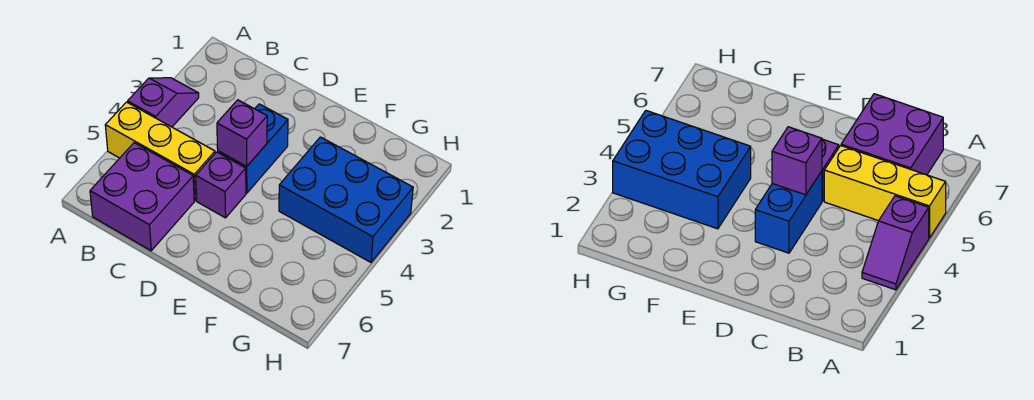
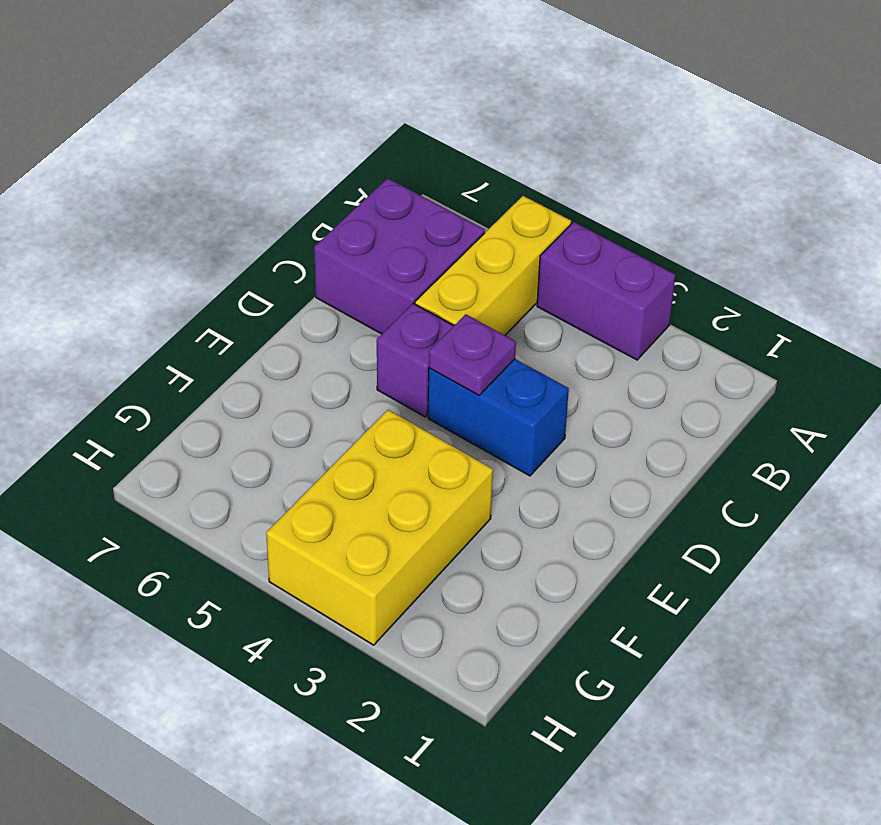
purple 1x2 slope [128,78,199,127] -> purple 1x2 brick [537,222,675,360]
purple 1x1 brick [217,100,267,166] -> purple 1x1 plate [429,314,516,395]
blue 2x3 brick [279,137,413,262] -> yellow 2x3 brick [266,410,493,645]

